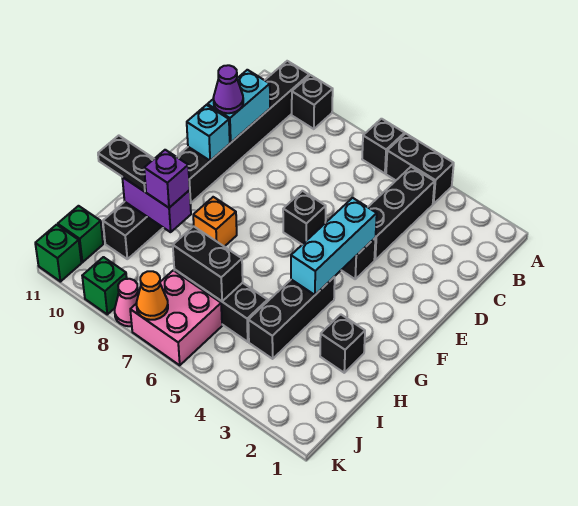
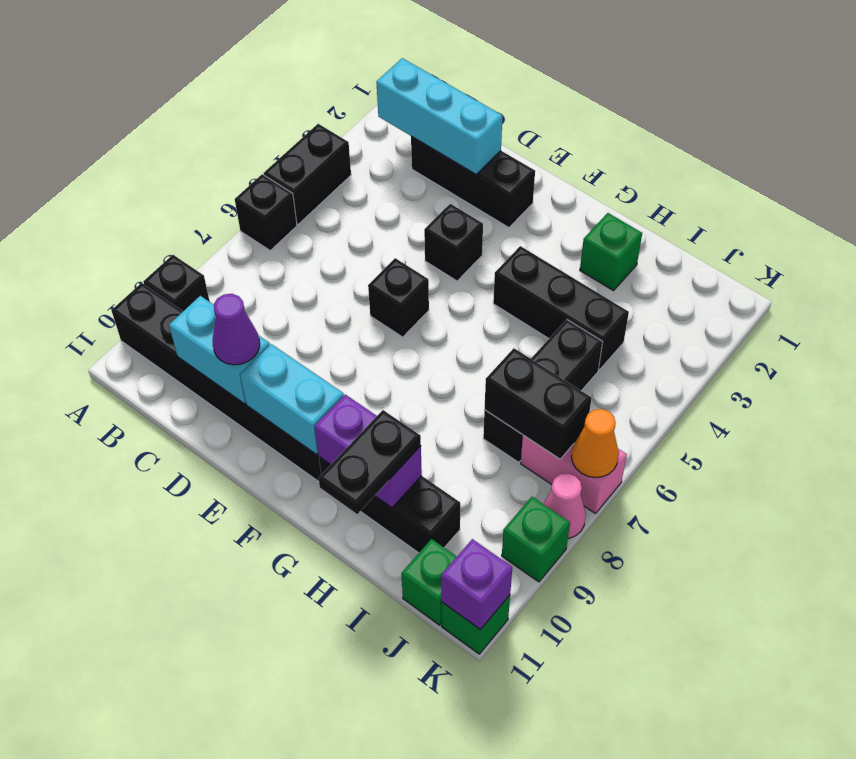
black 1x3 brick [368,167,435,260] -> black 1x3 brick moved to [411,136,535,228]
cyan 1x3 brick [291,198,377,295] -> cyan 1x3 brick moved to [376,58,502,174]
cyan 1x1 brick [187,105,230,161] -> cyan 1x2 brick [240,344,344,455]
orange 1x1 brick [193,197,237,247] -> none
black 1x1 brick [320,314,365,373] -> green 1x1 brick [580,213,642,291]
purple 1x2 brick [122,177,191,232] -> purple 1x2 brick turned to [314,394,422,508]
purple 1x1 brick [144,150,190,208] -> purple 1x1 brick moved to [441,539,512,630]
black 1x2 brick [173,226,243,301] -> black 1x2 brick turned to [484,348,592,459]
pink 2x2 brick [130,270,222,365] -> pink 1x2 brick [521,435,627,514]

